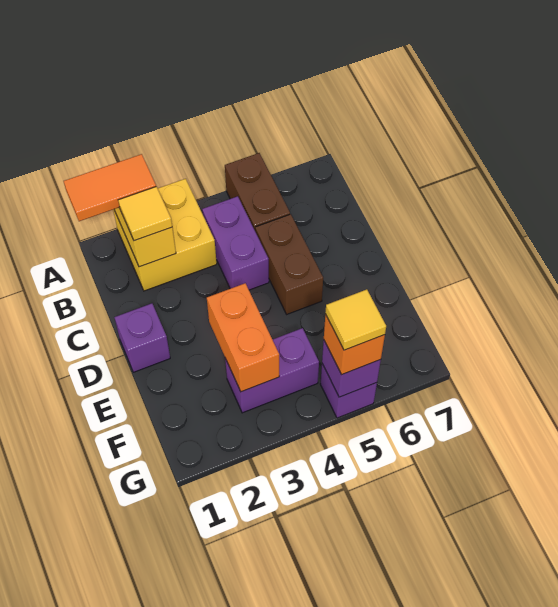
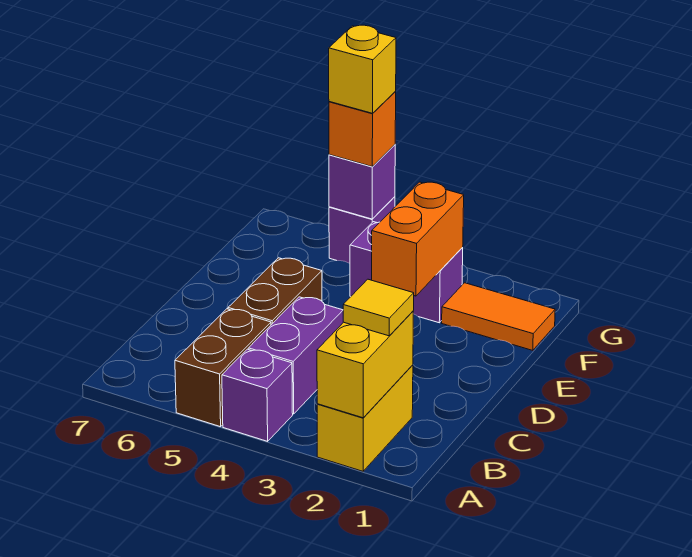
orange 1x2 tile [64,154,156,221] -> orange 1x2 tile moved to [442,283,555,350]
yellow 2x2 brick [113,179,217,291] -> yellow 1x2 brick [317,365,413,471]
purple 1x1 brick [114,303,170,372] -> purple 1x1 brick moved to [222,349,293,441]
yellow 1x1 tile [325,289,386,350] -> yellow 1x1 brick [329,25,396,113]

